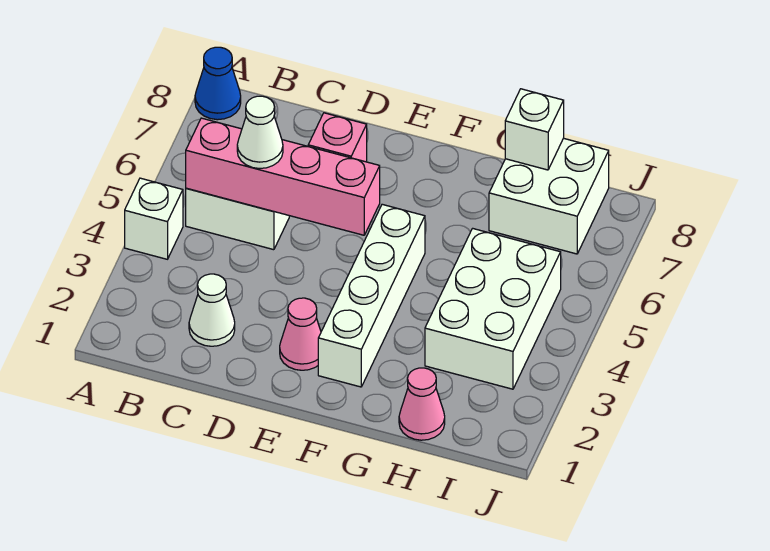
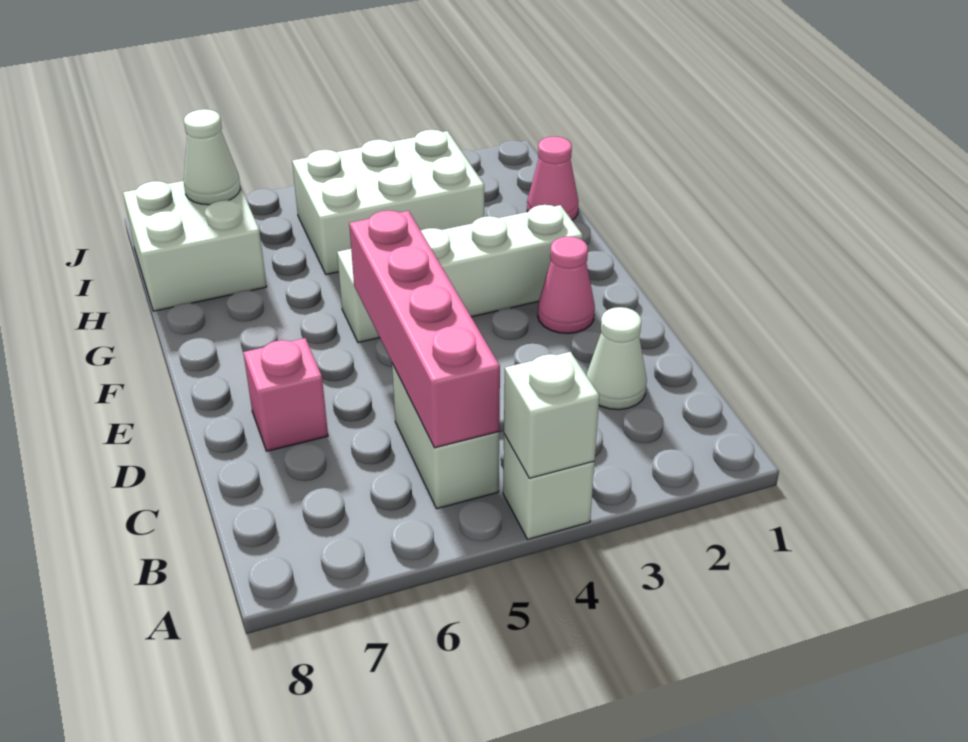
blue 1x1 cone [195,47,241,120] -> none
white 1x1 cone [237,96,283,169] -> white 1x1 cone moved to [184,109,240,205]
white 1x1 brick [505,89,564,170] -> white 1x1 brick moved to [504,352,599,478]

